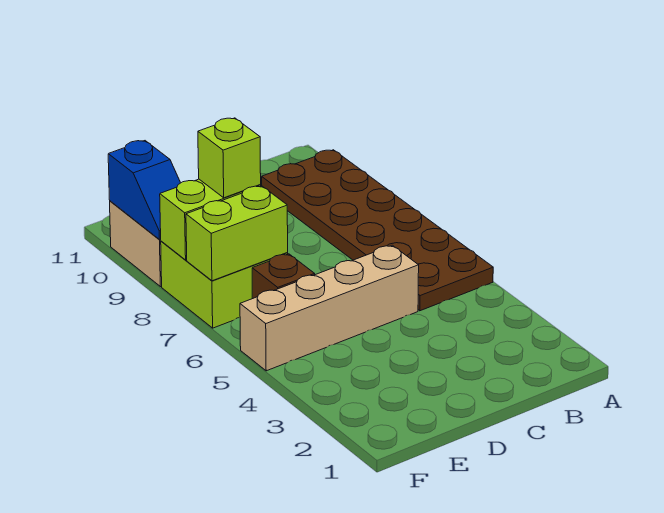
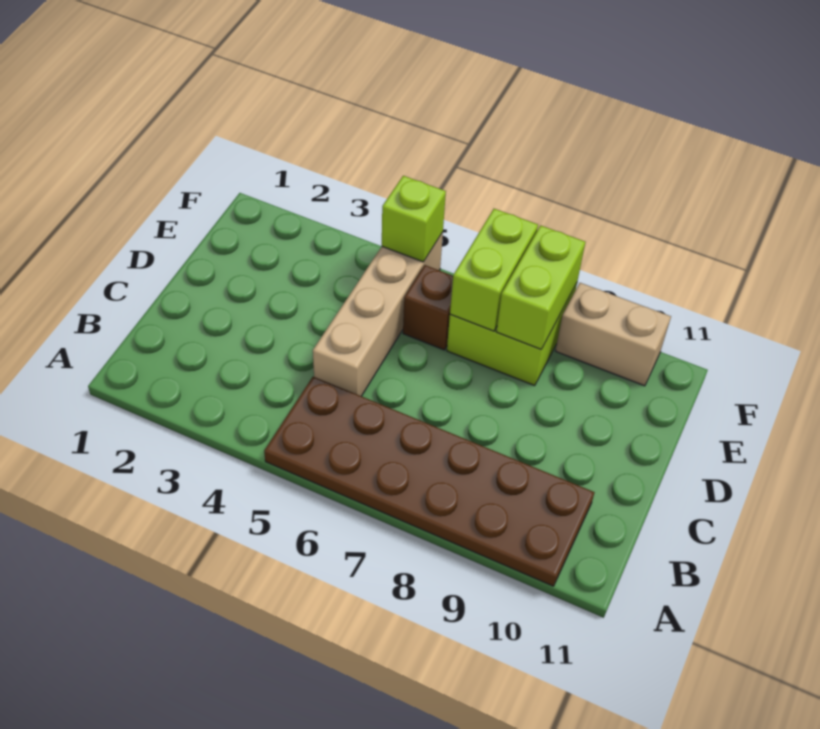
lime 1x1 brick [198,118,261,198] -> lime 1x1 brick moved to [382,176,446,262]
blue 1x2 slope [108,141,180,240] -> none

